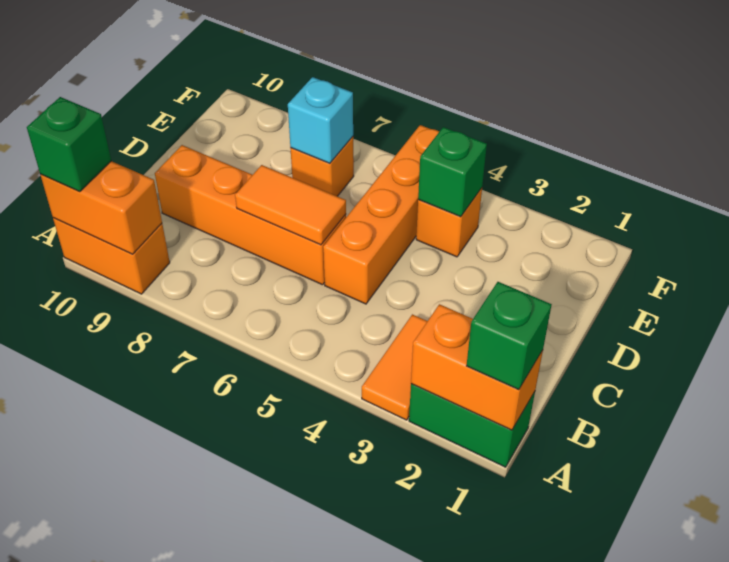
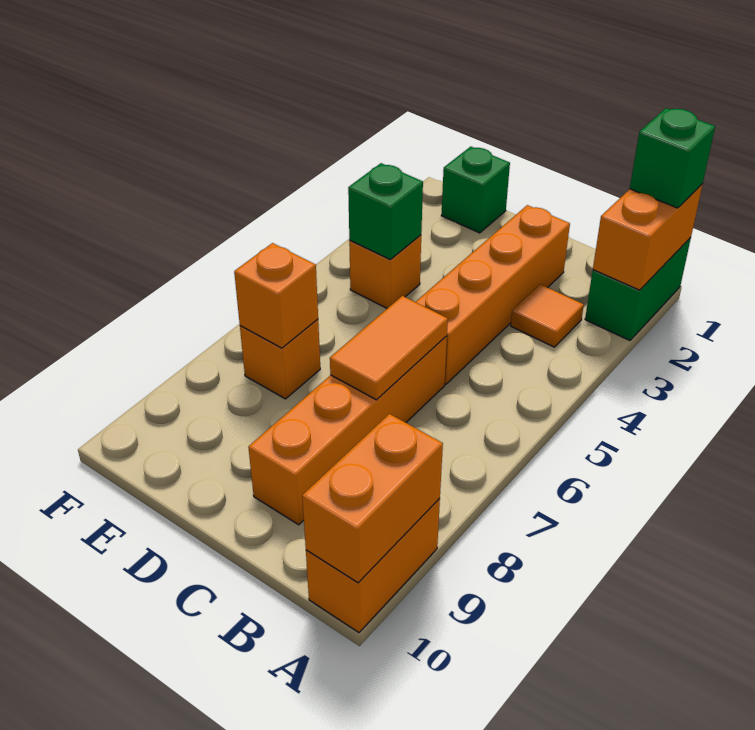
orange 1x2 tile [362,314,427,420] -> orange 1x1 tile [511,284,584,347]
green 1x1 brick [27,97,111,192] -> green 1x1 brick moved to [441,147,510,233]
orange 1x4 brick [323,125,439,304] -> orange 1x4 brick turned to [416,205,570,384]
cyan 1x1 brick [288,77,353,164] -> orange 1x1 brick [234,243,318,348]

